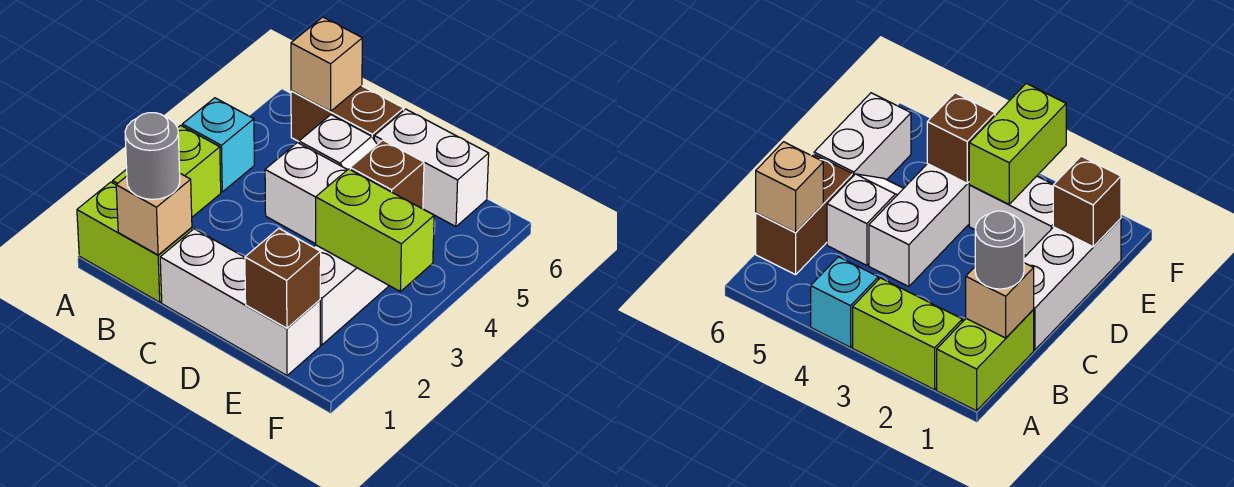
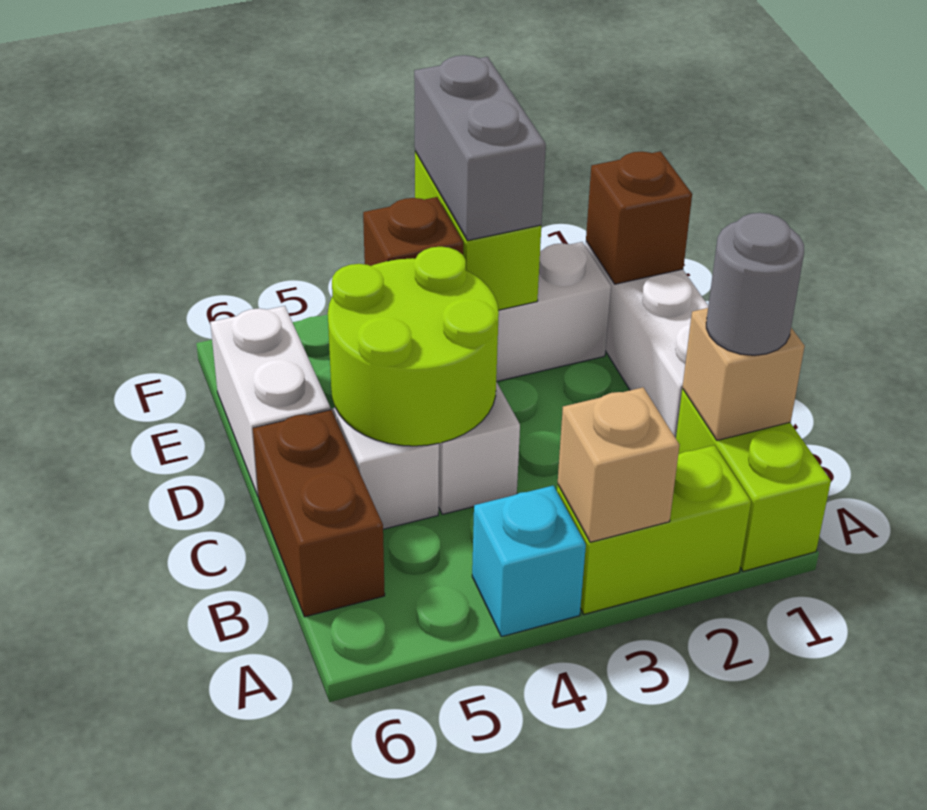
tan 1x1 brick [291,17,362,111] -> tan 1x1 brick moved to [558,387,679,542]
none -> lime 2x2 round brick [328,247,499,446]
none -> grey 1x2 brick [414,55,546,241]

